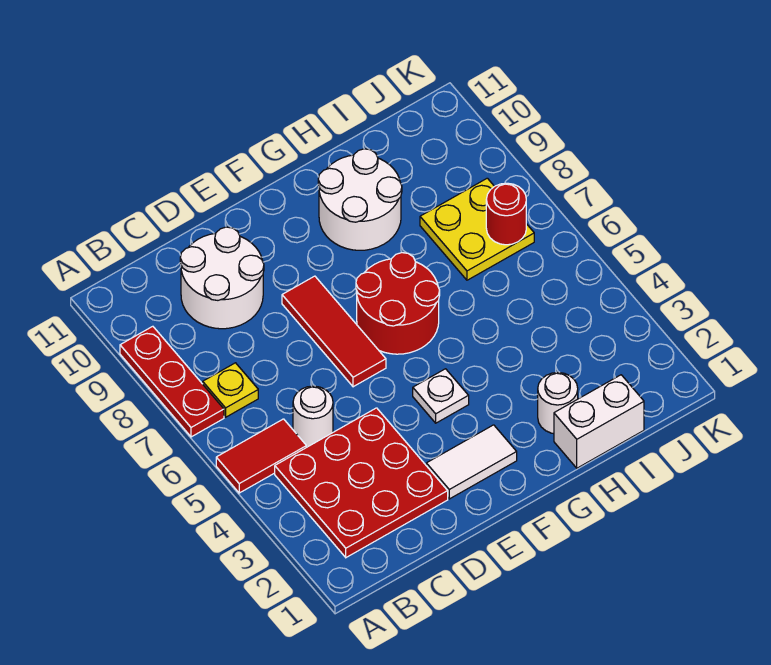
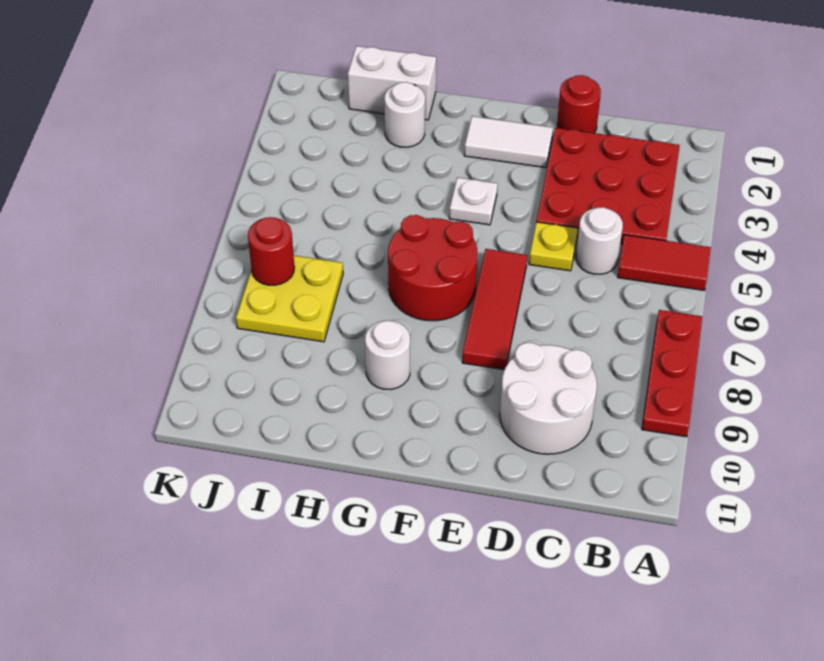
yellow 1x1 plate [203,363,258,417] -> yellow 1x1 plate moved to [529,222,578,271]
none -> red 1x1 round brick [557,75,601,133]
white 2x2 round brick [318,149,402,250] -> white 1x1 round brick [365,320,410,389]

